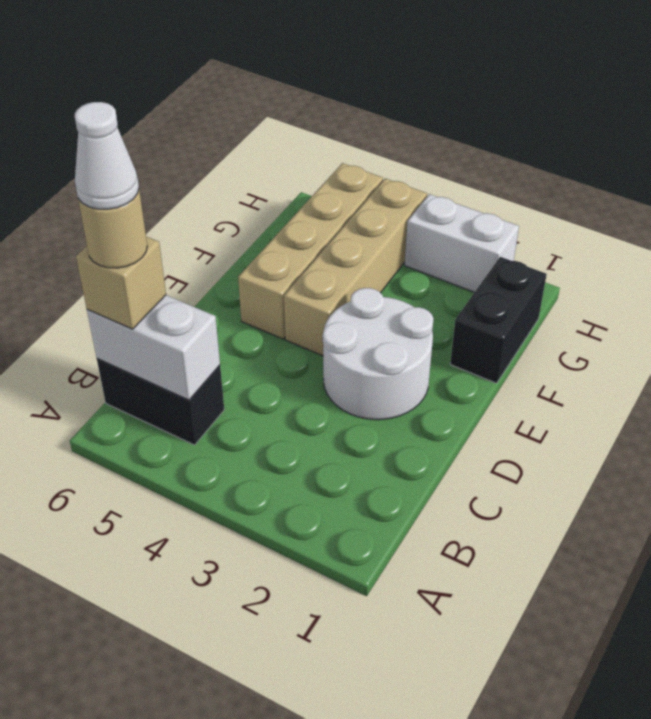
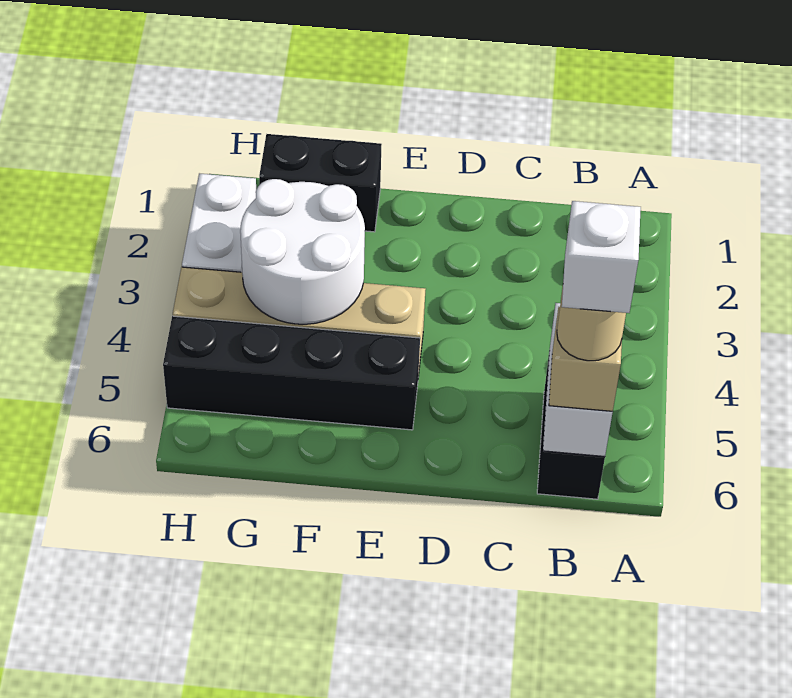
white 1x1 cone [75,102,139,209] -> white 1x1 brick [562,201,641,313]
white 2x2 round brick [323,288,433,420] -> white 2x2 round brick moved to [240,179,365,324]
tan 1x4 brick [238,163,383,339] -> black 1x4 brick [163,316,420,430]

